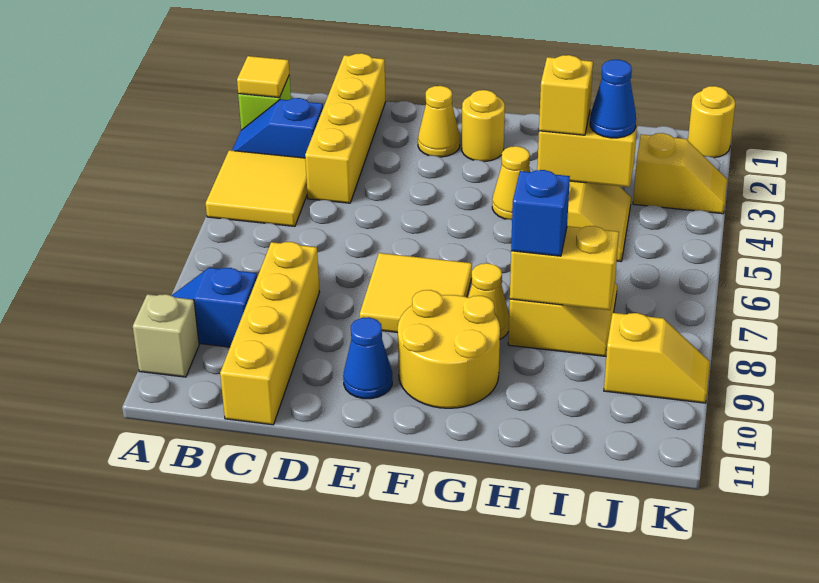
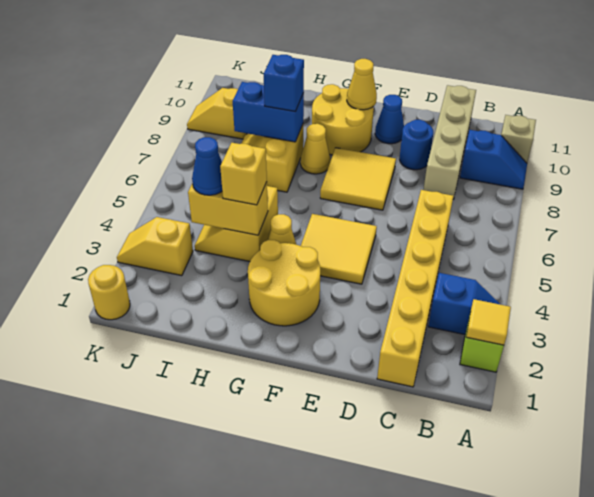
yellow 2x2 tile [206,150,307,226] -> yellow 2x2 tile moved to [301,214,377,284]
yellow 1x4 brick [305,53,386,203] -> yellow 1x6 brick [377,190,453,387]
yellow 1x4 brick [220,242,319,425] -> tan 1x4 brick [423,85,476,199]
none -> blue 1x1 round brick [400,120,433,170]
yellow 1x1 cone [418,86,460,157] -> yellow 1x1 cone moved to [347,59,377,110]
yellow 1x1 round brick [462,90,505,161] -> yellow 2x2 round brick [248,240,320,326]
yellow 1x2 brick [510,226,619,310] -> blue 1x2 brick [233,82,304,142]

